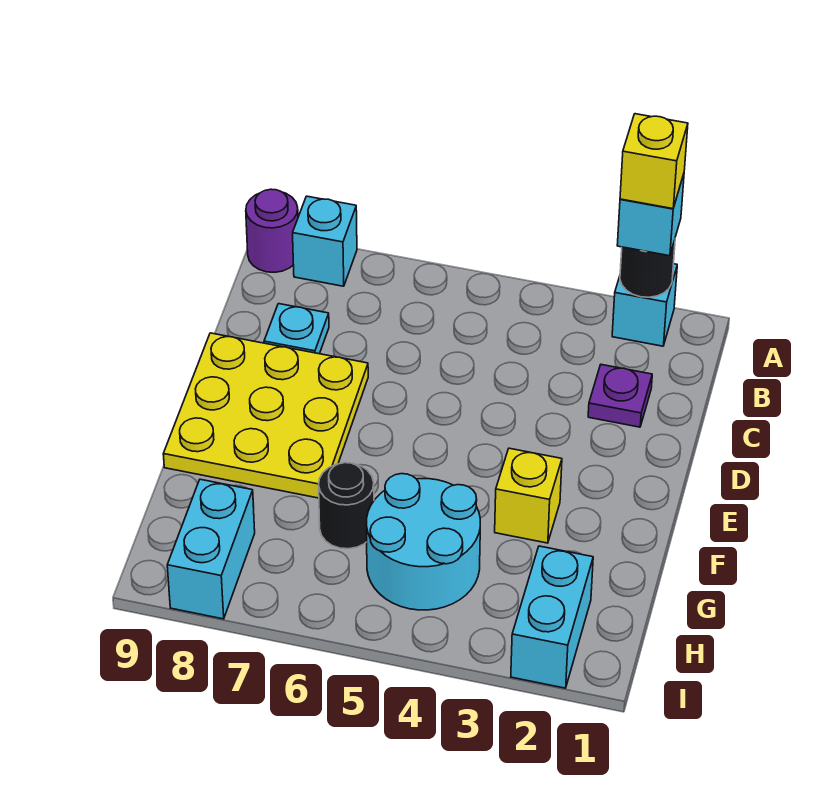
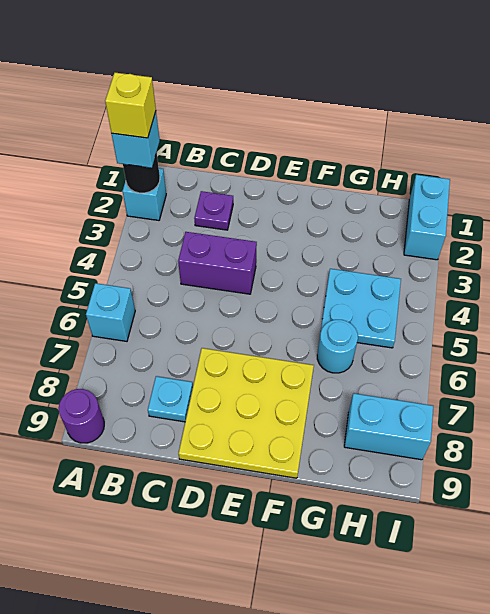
cyan 1x1 brick [293,196,357,286] -> cyan 1x1 brick moved to [86,283,135,341]
none -> purple 1x2 brick [178,232,257,294]
yellow 1x1 brick [495,448,562,543] -> none
cyan 2x2 round brick [366,474,480,610] -> cyan 2x2 plate [321,269,401,348]
black 1x1 round brick [319,463,374,549] -> cyan 1x1 round brick [317,320,358,373]
cyan 1x2 brick [511,546,593,688] -> cyan 1x2 brick turned to [404,175,450,260]

